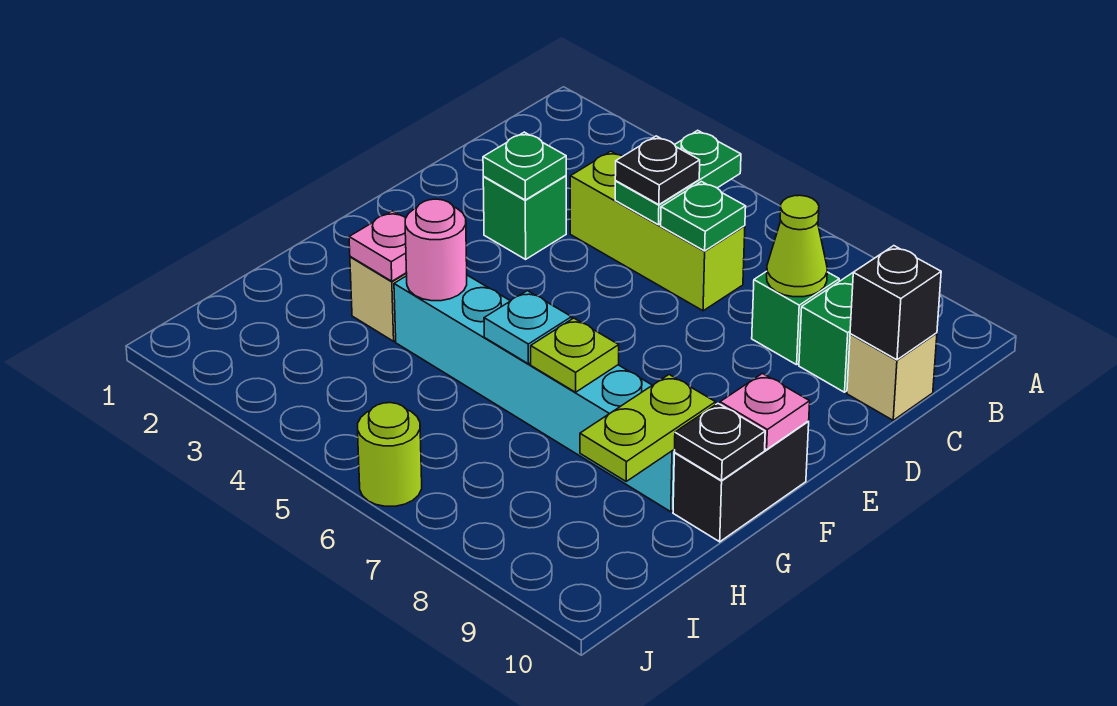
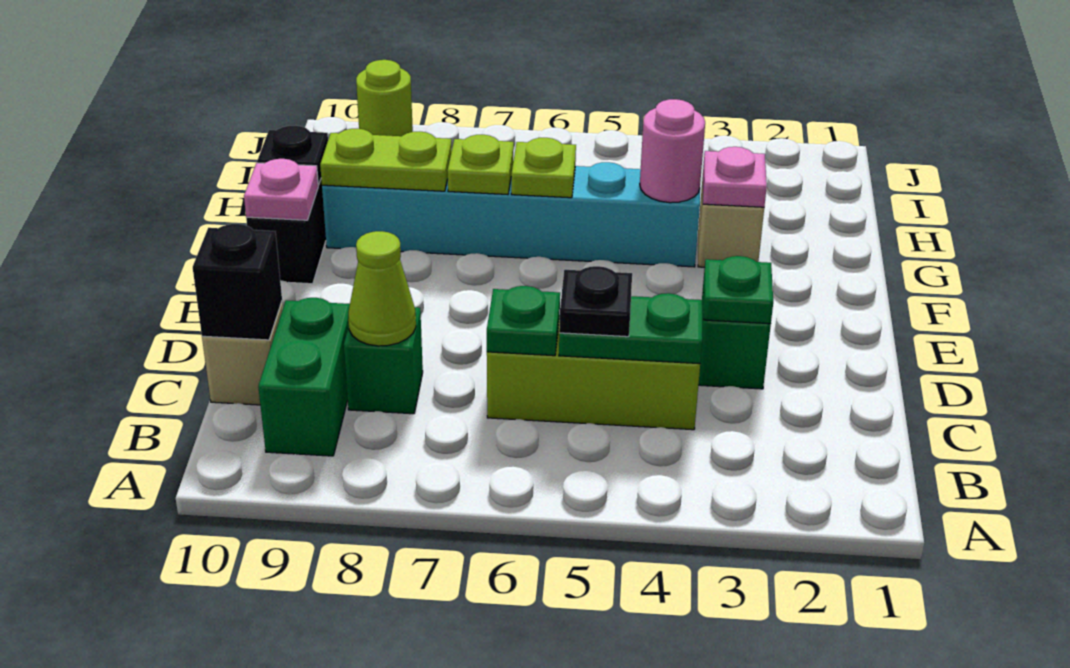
green 1x2 plate [615,130,741,225] -> green 1x2 plate turned to [559,293,702,364]
cyan 1x1 plate [484,291,572,364] -> lime 1x1 plate [511,138,576,198]
lime 1x2 plate [580,375,716,481] -> lime 1x2 plate turned to [320,128,452,191]
lime 1x1 round brick [358,403,422,506] -> lime 1x1 round brick moved to [356,60,413,136]

